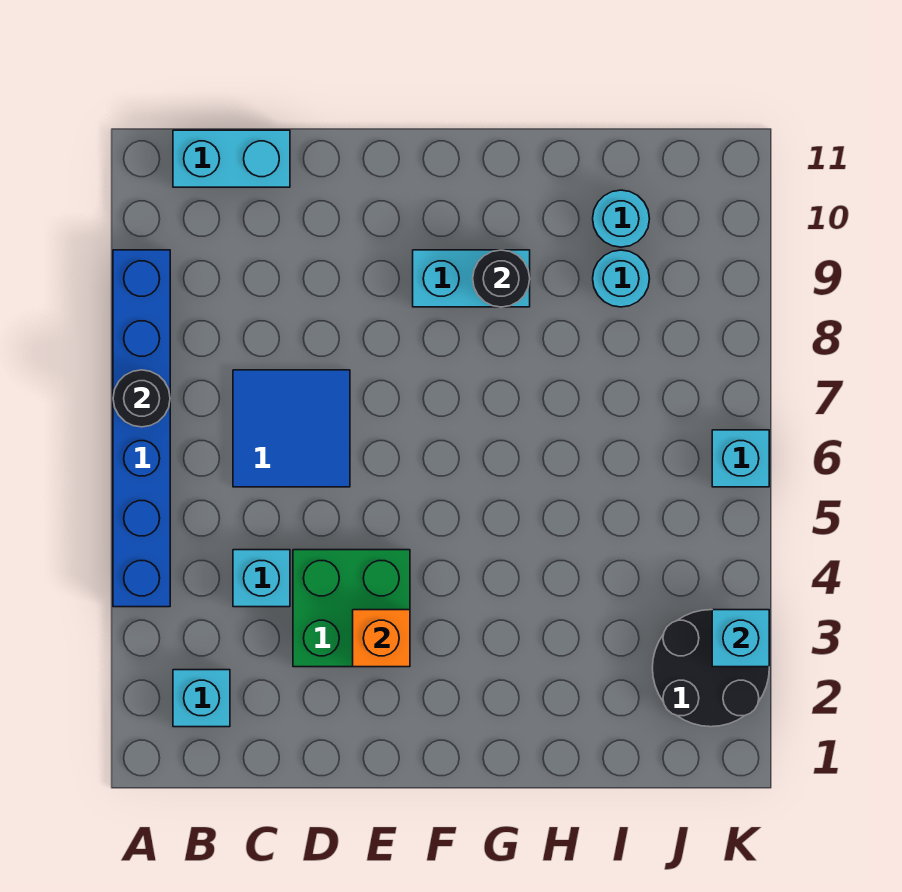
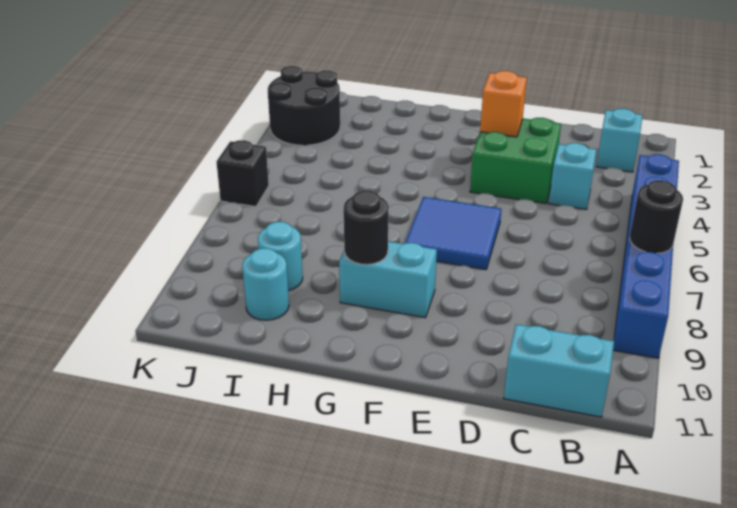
blue 2x2 tile [233,370,350,487] -> blue 2x2 tile moved to [405,197,501,270]
cyan 1x1 brick [712,610,769,667] -> none
cyan 1x1 brick [712,430,769,487] -> black 1x1 brick [216,140,269,207]

